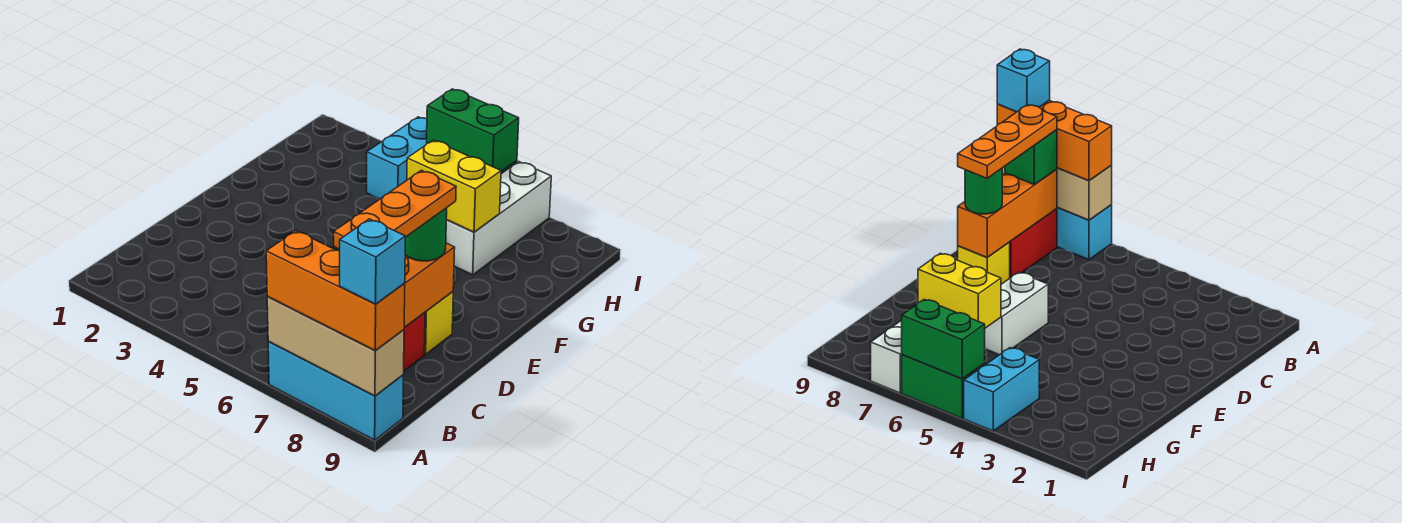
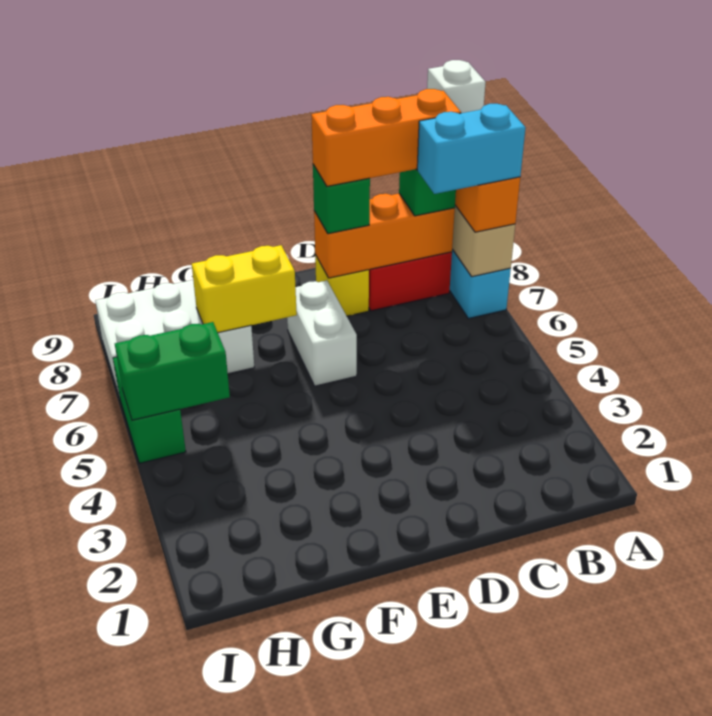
cyan 1x1 brick [340,219,405,304] -> white 1x1 brick [427,60,486,113]
orange 1x3 plate [334,170,456,249] -> orange 1x3 brick [311,89,461,186]
green 1x1 round brick [405,208,447,261] -> green 1x1 brick [313,165,370,234]
white 1x2 brick [985,272,1048,355] -> white 1x2 brick turned to [287,280,357,386]
yellow 1x2 brick [407,140,501,232] -> yellow 1x2 brick turned to [192,245,297,333]
white 1x3 brick [446,162,551,275] -> white 2x3 brick [95,280,254,397]
cyan 1x2 brick [367,117,427,199] -> cyan 1x2 brick moved to [417,104,526,194]
green 1x2 brick [427,89,519,171] -> green 1x2 brick turned to [115,322,230,420]

